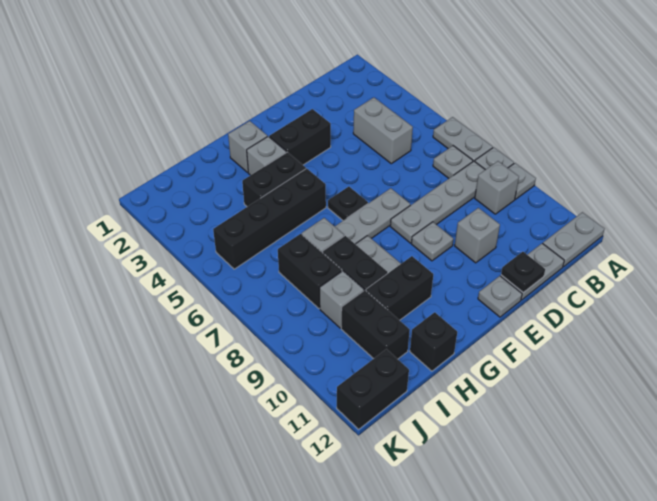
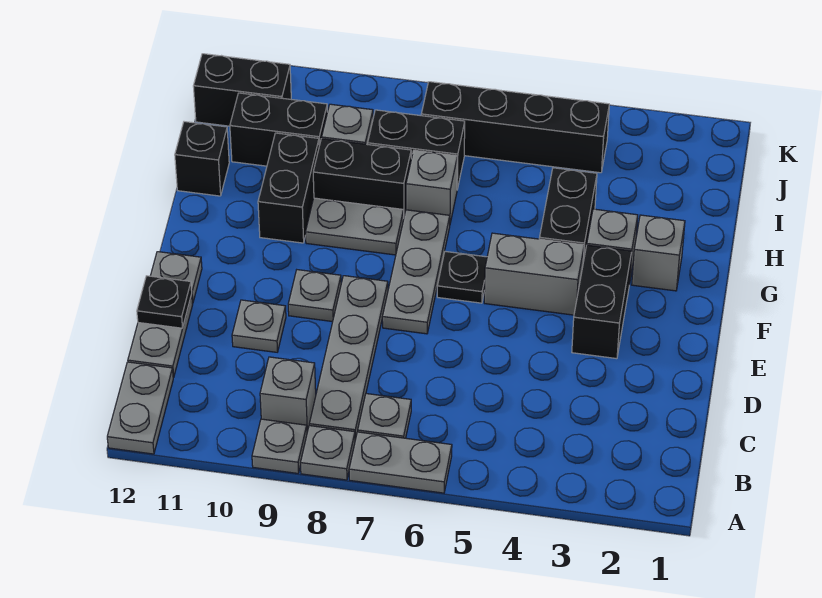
grey 1x2 brick [353,98,413,164] -> grey 1x2 brick moved to [484,233,584,315]
grey 1x1 brick [455,208,500,263] -> grey 1x1 plate [232,300,286,352]
black 1x4 brick [213,168,326,269] -> black 1x4 brick turned to [421,82,609,173]
black 1x2 brick [337,349,409,429] -> black 1x2 brick turned to [193,54,291,126]

